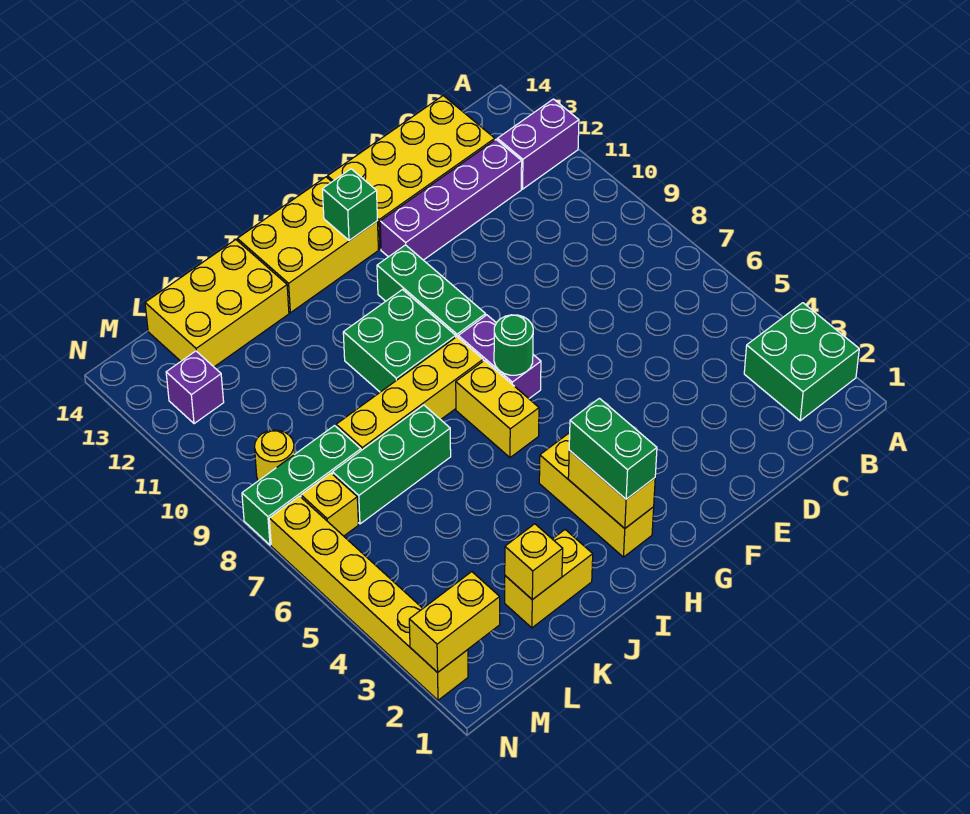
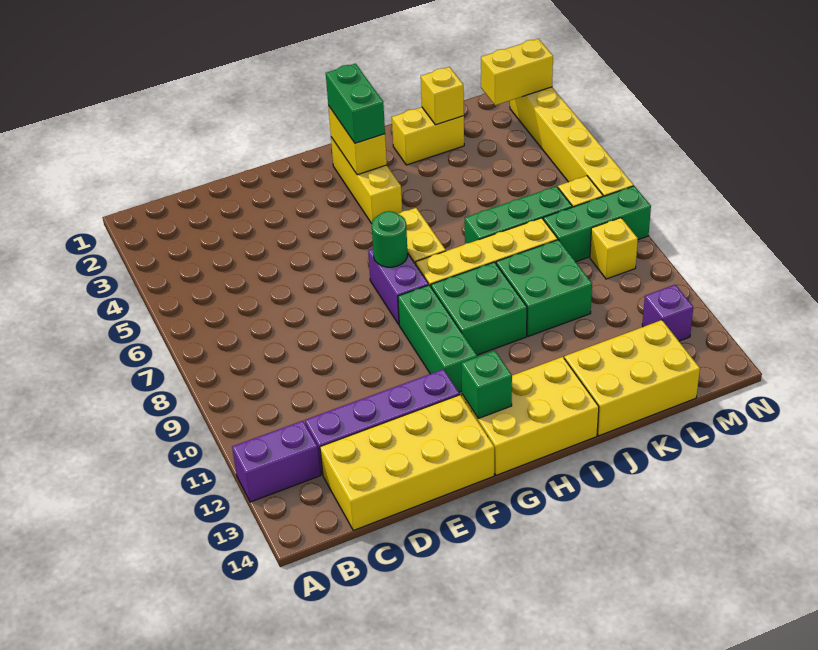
green 2x2 brick [744,303,859,421] -> green 2x2 brick moved to [496,240,592,336]
yellow 1x1 round brick [255,430,295,481] -> yellow 1x1 brick [590,218,638,279]

